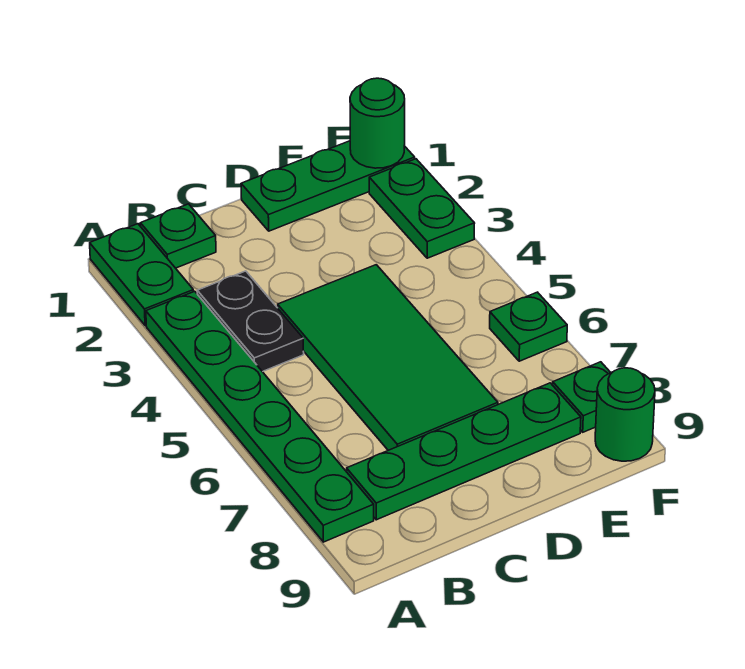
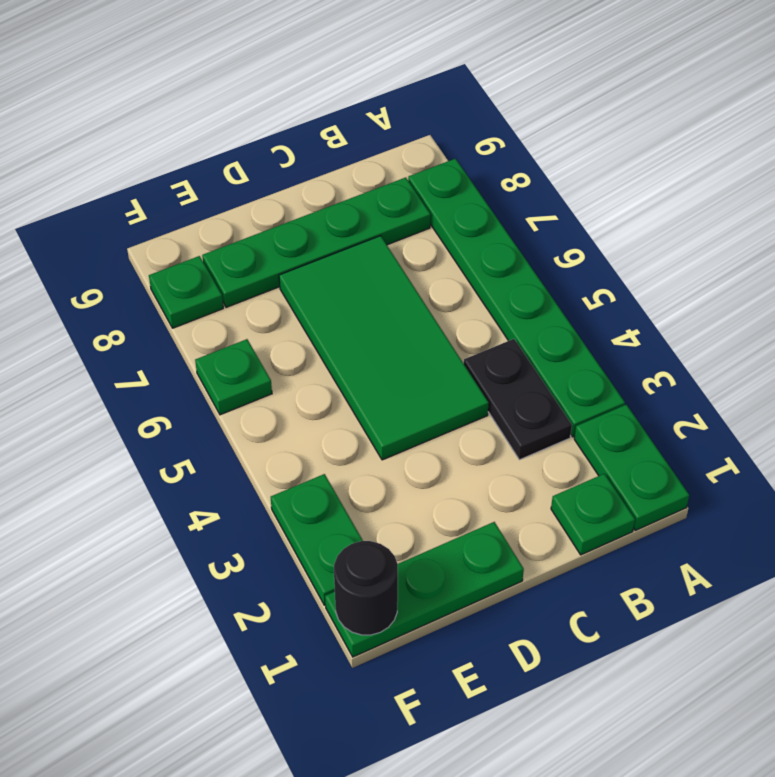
green 1x1 round brick [350,78,405,168] -> black 1x1 round brick [334,541,398,635]
green 1x1 round brick [595,368,655,461] -> none

